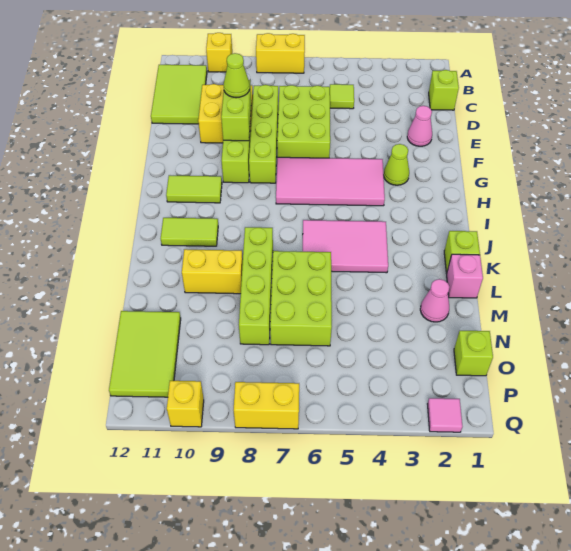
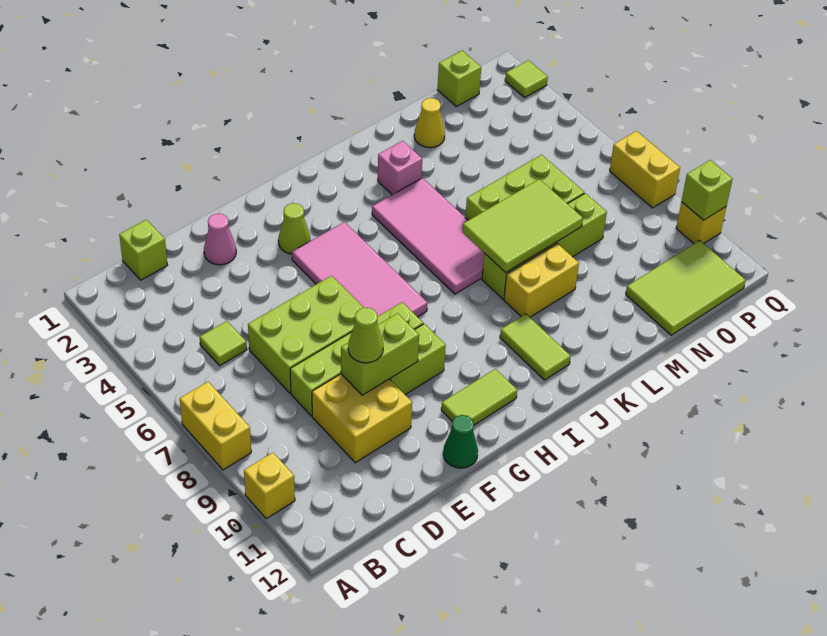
lime 2x3 tile [151,65,207,124] -> lime 2x3 tile moved to [462,179,583,273]
none -> green 1x1 cone [443,415,478,468]
lime 1x2 tile [166,175,222,203] -> lime 1x2 tile turned to [441,369,517,425]
pink 2x3 tile [303,220,388,273] -> pink 2x4 tile [372,178,484,294]
lime 1x1 brick [444,231,480,273] -> lime 1x1 brick moved to [681,160,733,220]
pink 1x1 brick [447,254,483,298] -> pink 1x1 brick moved to [378,141,422,195]
yellow 1x2 brick [182,249,243,294] -> yellow 1x2 brick turned to [504,243,579,317]
pink 1x1 cone [420,279,449,322] -> yellow 1x1 cone [414,98,445,148]
pink 1x1 tile [428,398,462,432] -> lime 1x1 tile [505,60,548,98]

